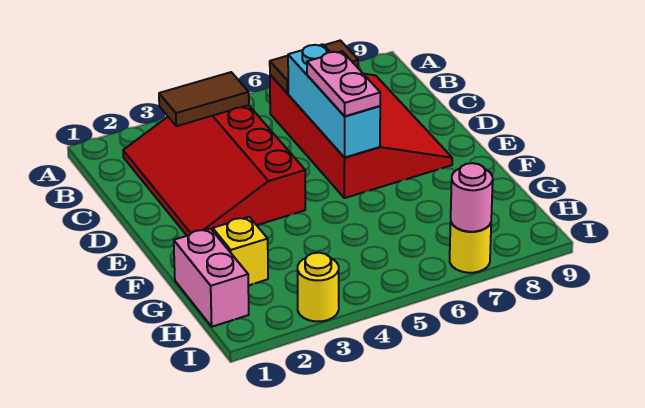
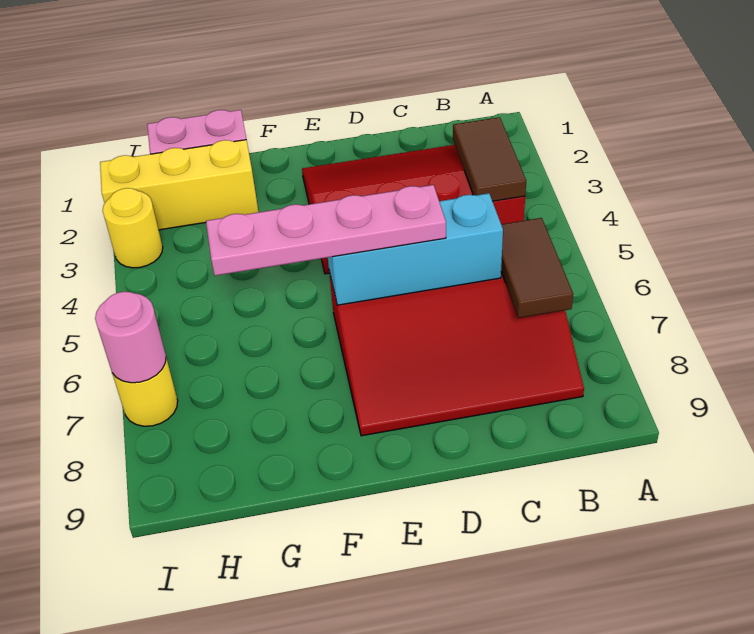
pink 1x2 plate [307,51,380,116] -> pink 1x4 plate [206,185,446,276]
yellow 1x1 brick [213,217,268,285] -> yellow 1x3 brick [100,140,258,230]

